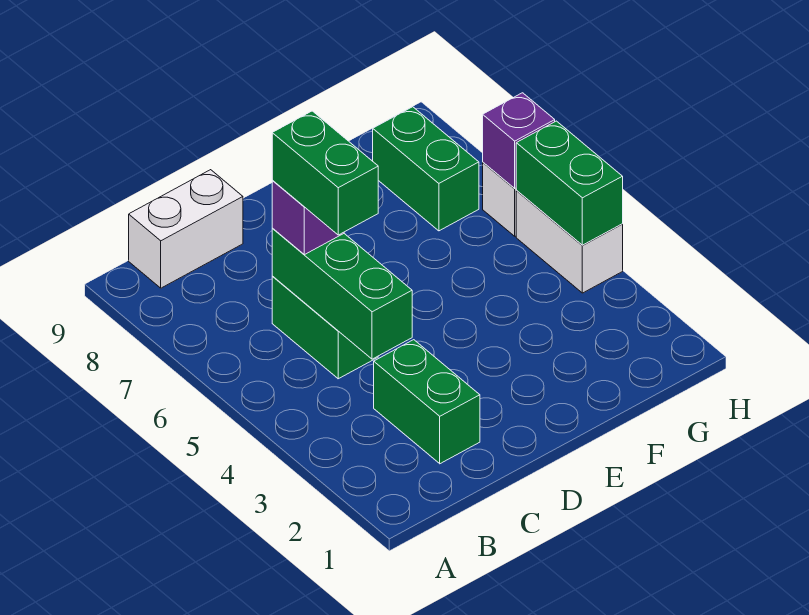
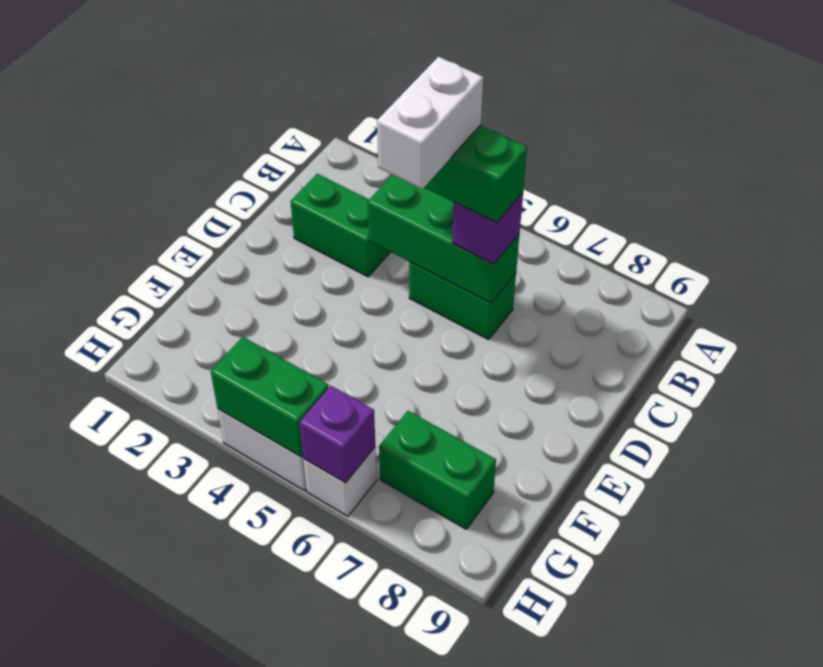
white 1x2 brick [129,170,243,288] -> white 1x2 brick moved to [377,57,483,189]

